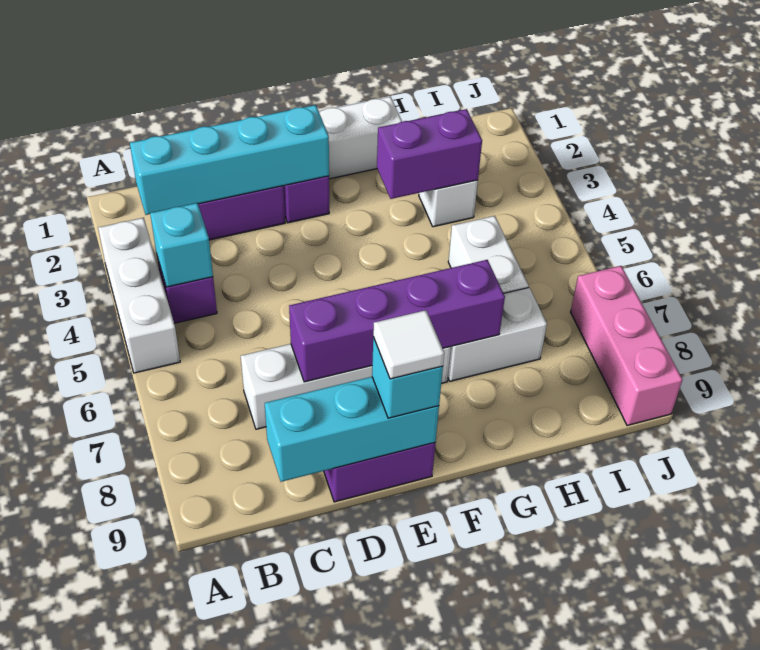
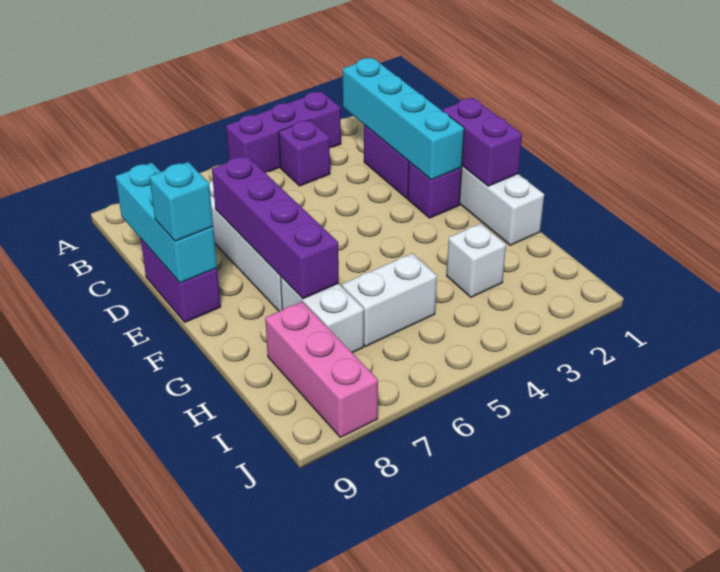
white 1x3 brick [98,218,180,373] -> purple 1x3 brick [226,91,341,173]
cyan 1x1 brick [150,203,213,287] -> none
white 1x1 tile [373,310,444,379] -> none
purple 1x2 brick [377,109,482,199] -> purple 1x2 brick moved to [442,98,522,186]
pink 1x3 brick [571,266,683,426] -> pink 1x3 brick turned to [265,302,378,437]

